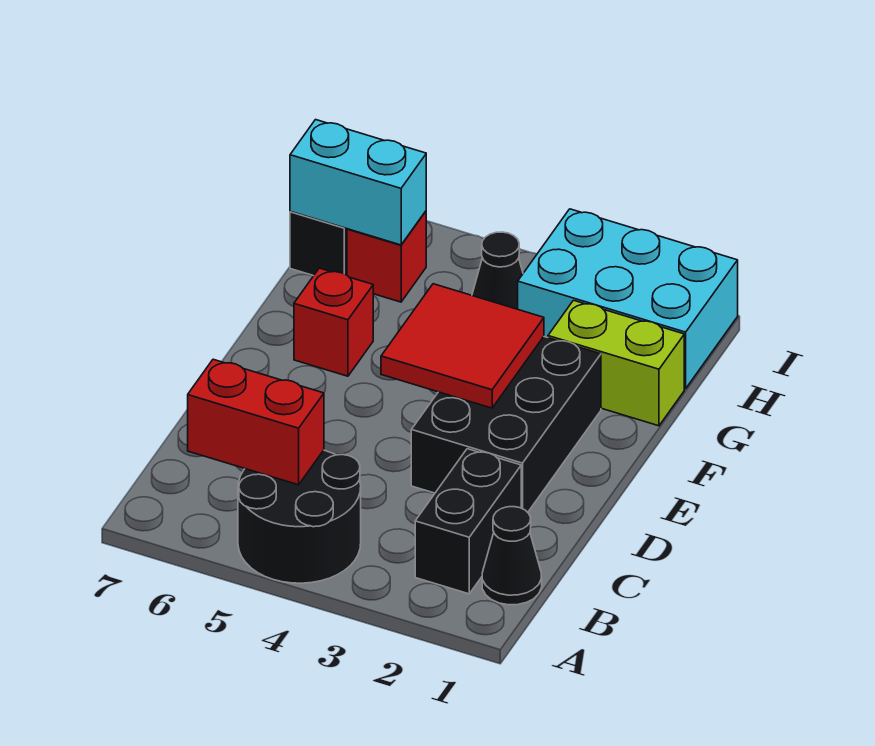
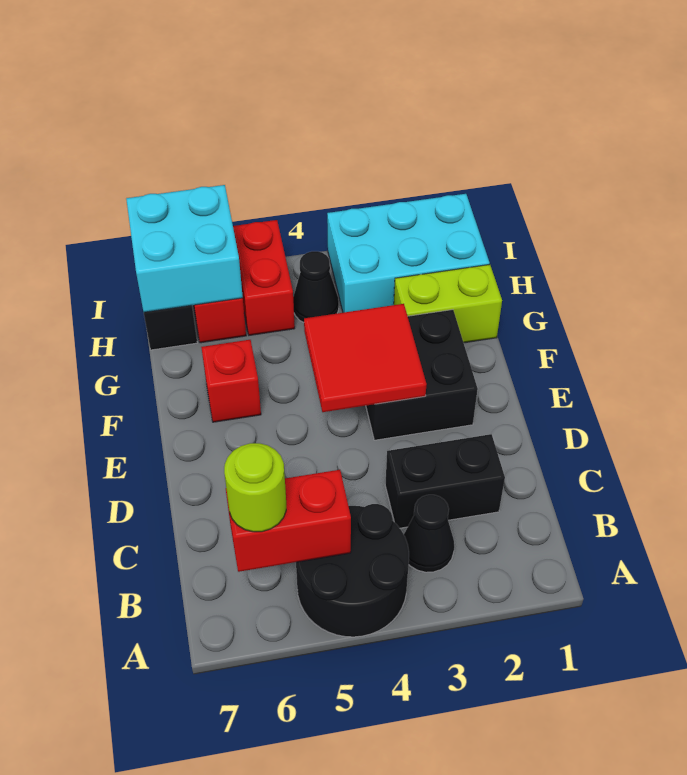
black 1x1 cone [482,507,542,605] -> black 1x1 cone moved to [404,495,454,572]
black 1x2 brick [415,449,521,594] -> black 1x2 brick turned to [385,434,505,528]
none -> lime 1x1 round brick [224,443,286,532]
black 2x3 brick [411,337,601,512] -> black 2x2 brick [366,310,478,440]
none -> red 1x2 brick [233,220,295,335]
cyan 1x2 brick [290,120,426,245] -> cyan 2x2 brick [126,185,243,312]

